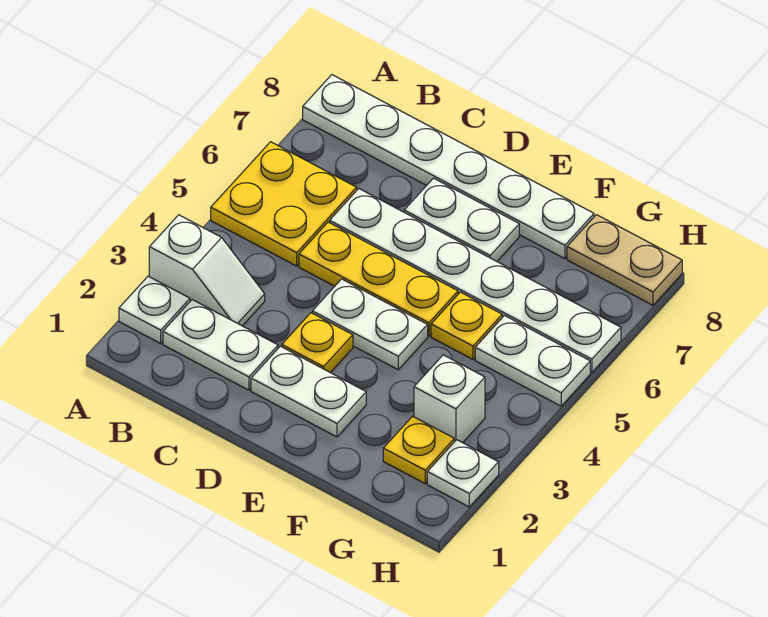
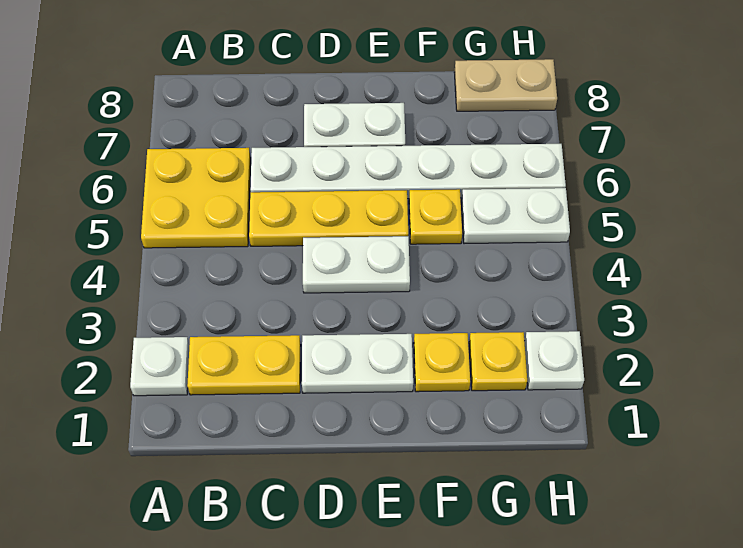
white 1x2 slope [149,215,265,326] -> none
white 1x6 plate [303,75,594,259] -> none
white 1x2 plate [163,300,278,390] -> yellow 1x2 plate [187,335,301,395]
yellow 1x1 plate [282,313,353,373] -> yellow 1x1 plate moved to [414,333,470,392]
white 1x1 brick [414,355,485,443] -> none

